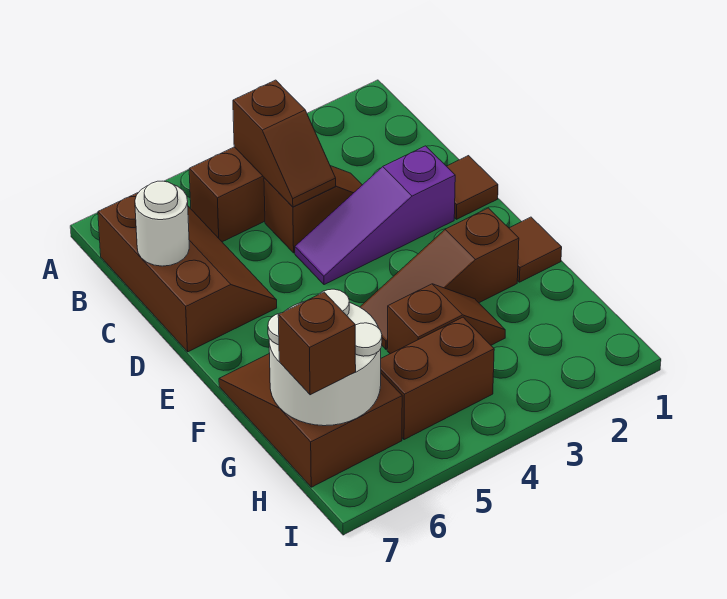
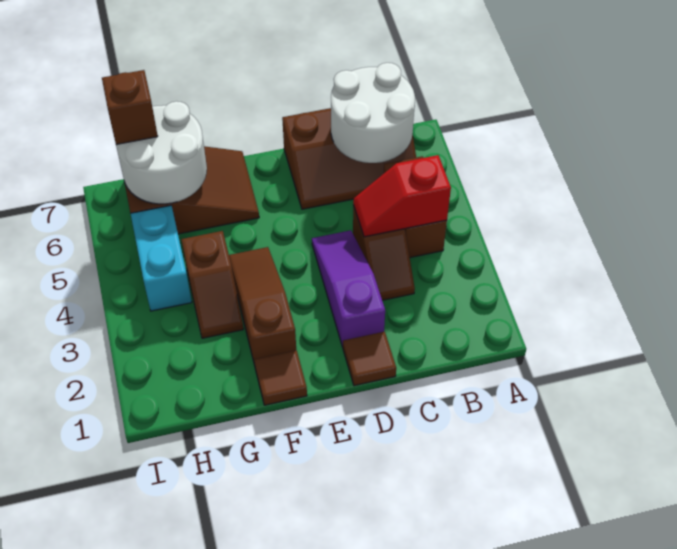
brown 1x2 slope [233,80,336,207] -> red 1x2 slope [353,155,451,237]
white 1x1 round brick [135,181,189,266] -> white 2x2 round brick [331,63,415,163]
brown 1x2 brick [381,317,494,440] -> cyan 1x2 brick [131,205,192,311]

